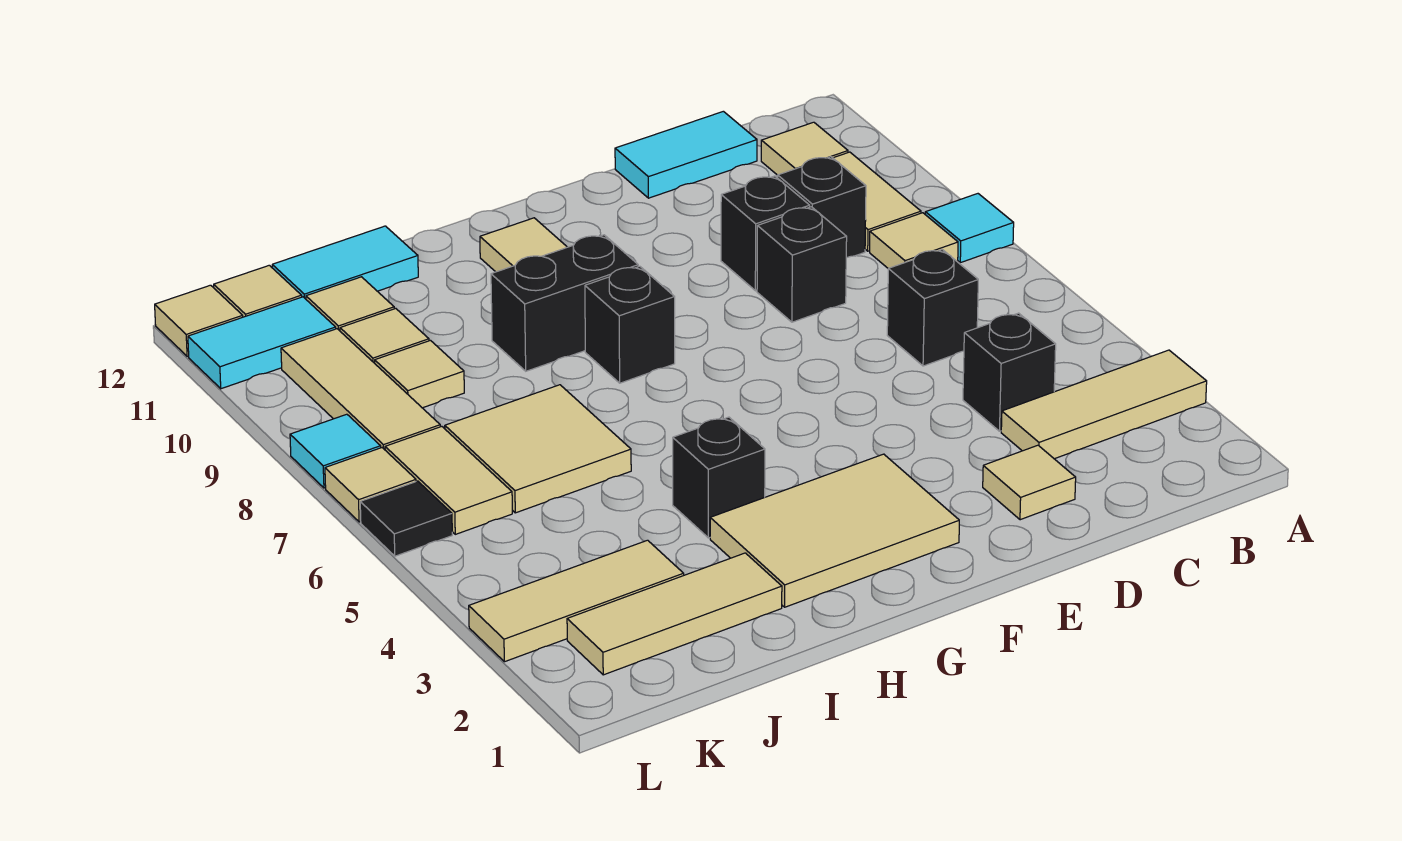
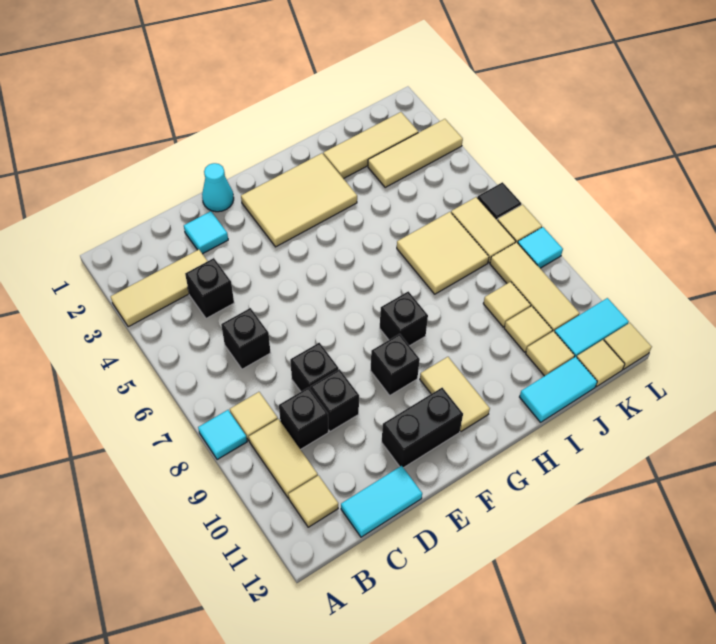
tan 1x1 tile [983,445,1076,520] -> cyan 1x1 tile [184,211,228,254]
none -> cyan 1x1 cone [202,163,234,212]
black 1x2 brick [491,235,638,371] -> black 1x2 brick moved to [382,388,463,468]
black 1x1 brick [673,417,765,538] -> black 1x1 brick moved to [370,334,420,395]

